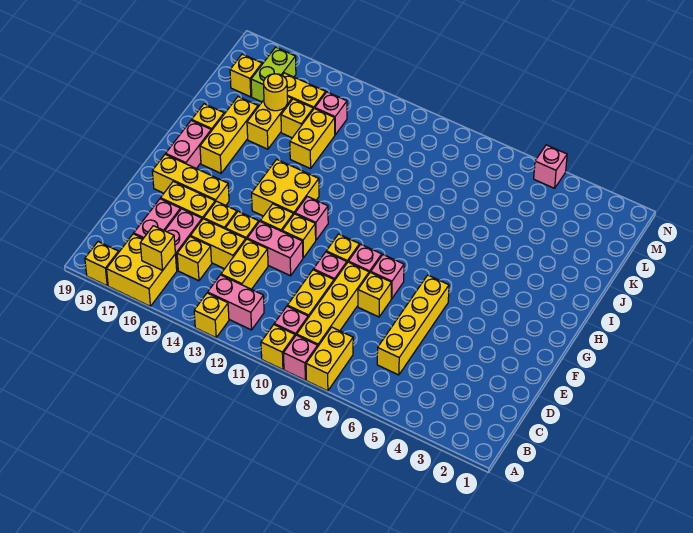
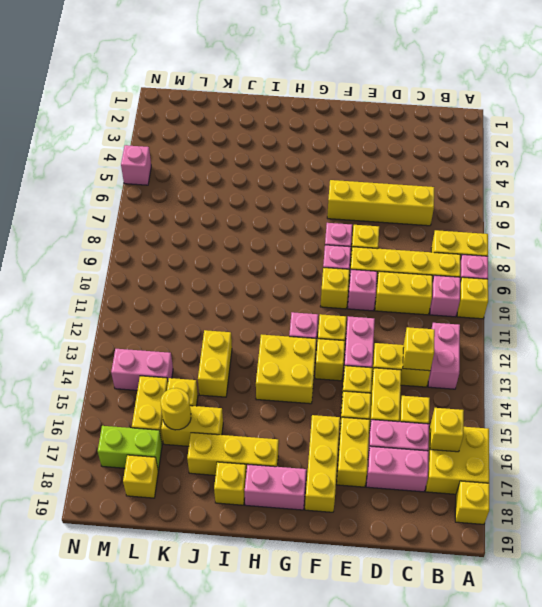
yellow 1x1 brick [194,293,229,338] -> yellow 1x1 brick moved to [403,327,435,371]
yellow 1x2 brick [290,109,335,169] -> yellow 1x2 brick turned to [198,330,232,397]
pink 1x1 brick [315,92,347,135] -> pink 1x2 brick [111,349,173,390]

